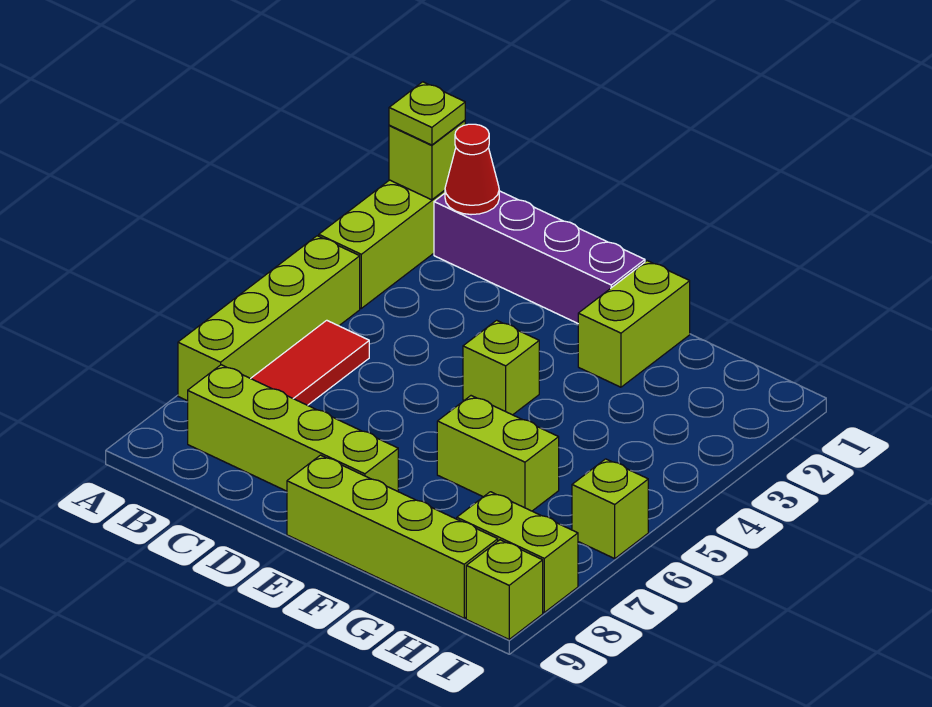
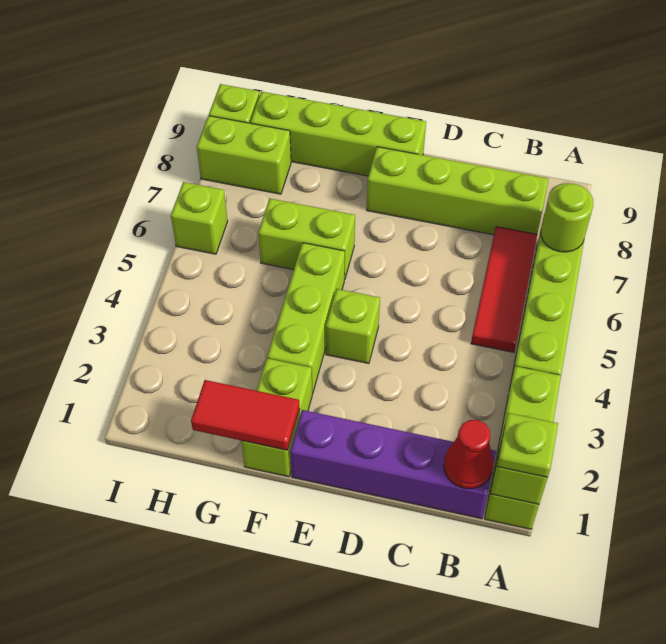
none -> lime 1x1 round brick [541,183,593,252]
none -> red 1x2 tile [191,380,300,450]
none -> lime 1x3 brick [267,243,345,393]

